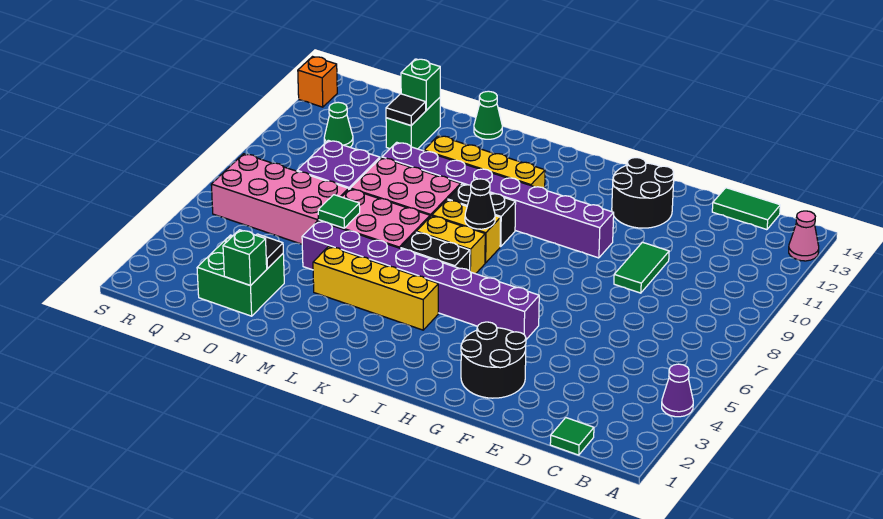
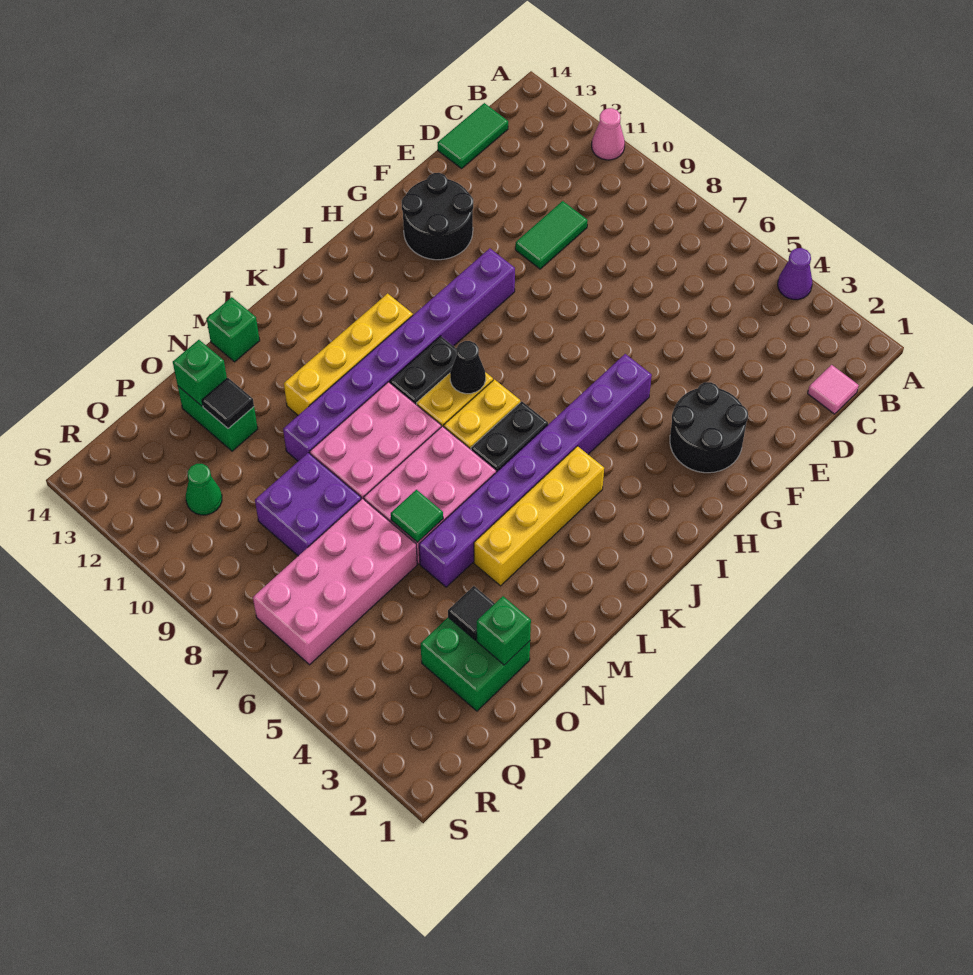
pink 1x1 cone [789,211,819,261] -> pink 1x1 cone moved to [592,108,625,160]
green 1x1 tile [550,418,594,455] -> pink 1x1 tile [808,365,859,414]
green 1x2 tile [614,242,669,293] -> green 1x2 tile turned to [515,201,588,269]
green 1x1 cone [474,91,502,139] -> green 1x1 brick [207,297,260,362]
orange 1x1 brick [298,57,337,107] -> none

